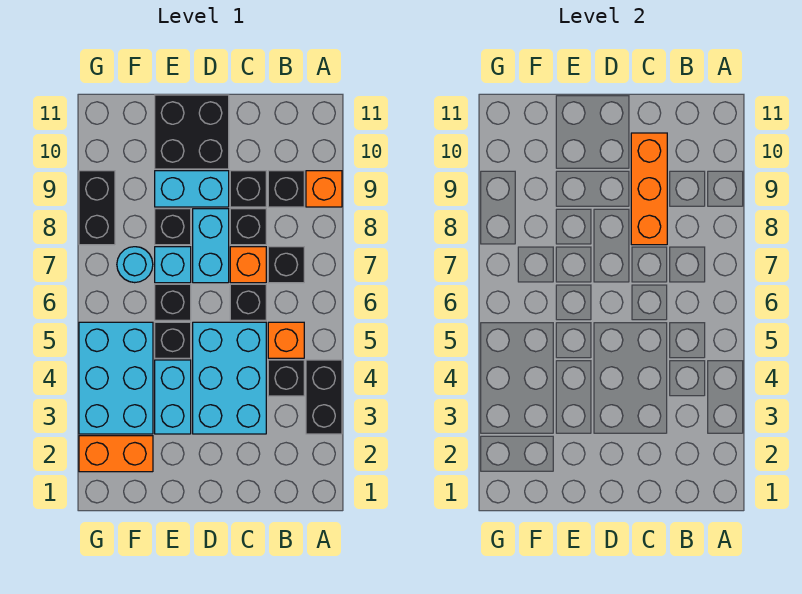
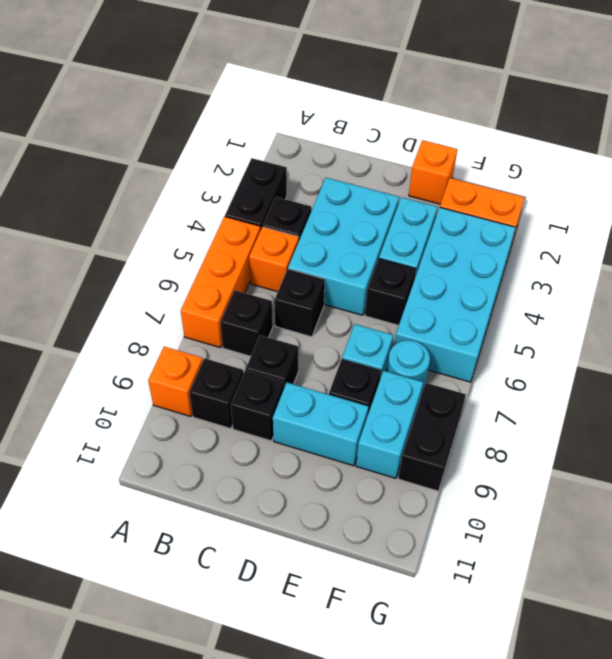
orange 1x1 brick [230,247,266,283] -> orange 1x1 brick moved to [409,140,457,204]
orange 1x3 brick [631,133,667,245] -> orange 1x3 brick moved to [181,217,261,348]
cyan 1x2 brick [193,209,229,283] -> cyan 1x2 brick moved to [356,371,423,478]
black 2x2 brick [155,95,229,169] -> none
black 1x1 brick [155,284,191,320] -> none
cyan 2x3 brick [79,322,153,434] -> cyan 2x4 brick [394,207,516,382]

